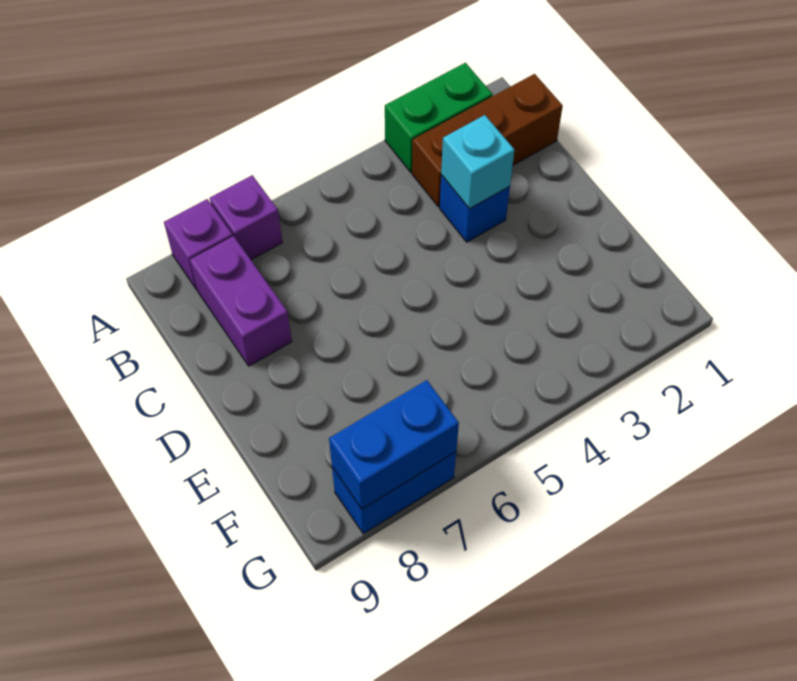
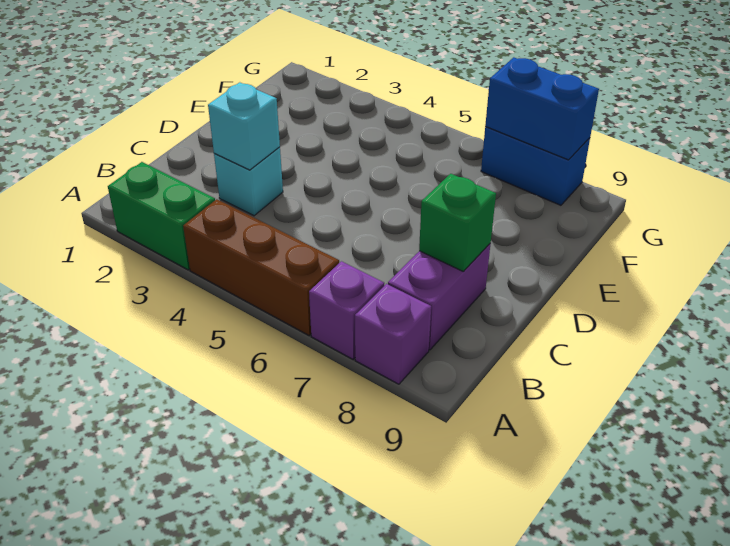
brown 1x3 brick [412,74,563,207] -> brown 1x3 brick moved to [183,199,339,335]
blue 1x1 brick [440,175,510,242] -> cyan 1x1 brick [214,147,283,216]
none -> green 1x1 brick [419,174,496,272]

